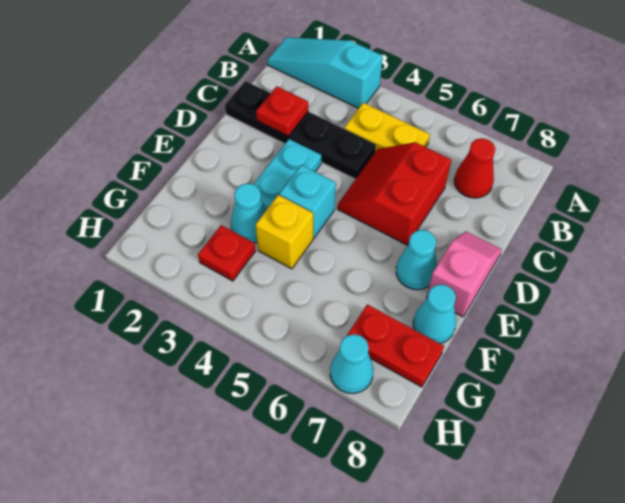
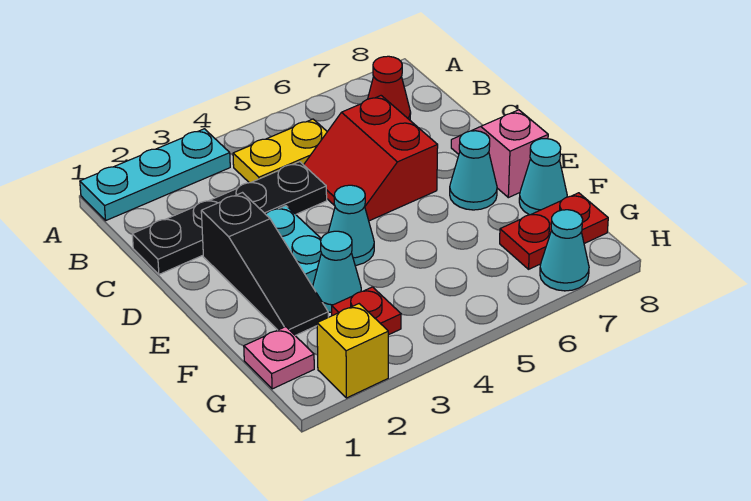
cyan 1x3 slope [268,37,383,108] -> cyan 1x3 plate [80,129,230,220]
red 1x1 plate [256,86,308,136] -> none
none -> black 1x3 slope [201,193,328,335]
cyan 1x1 brick [279,165,336,238] -> cyan 1x1 cone [328,185,374,265]
yellow 1x1 brick [256,195,313,269] -> yellow 1x1 brick moved to [317,304,388,398]
none -> pink 1x1 plate [244,327,314,389]

